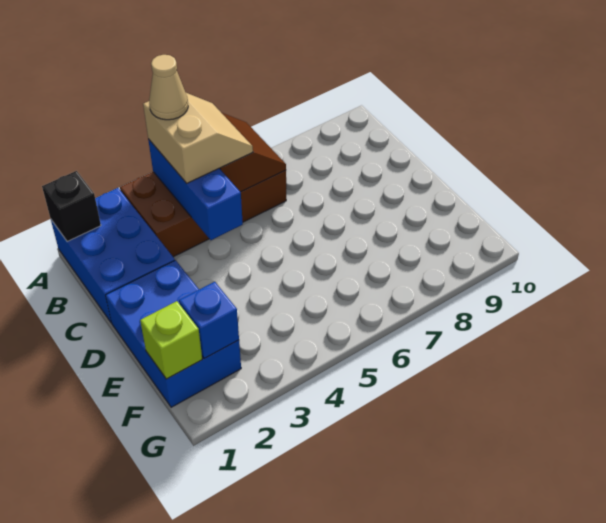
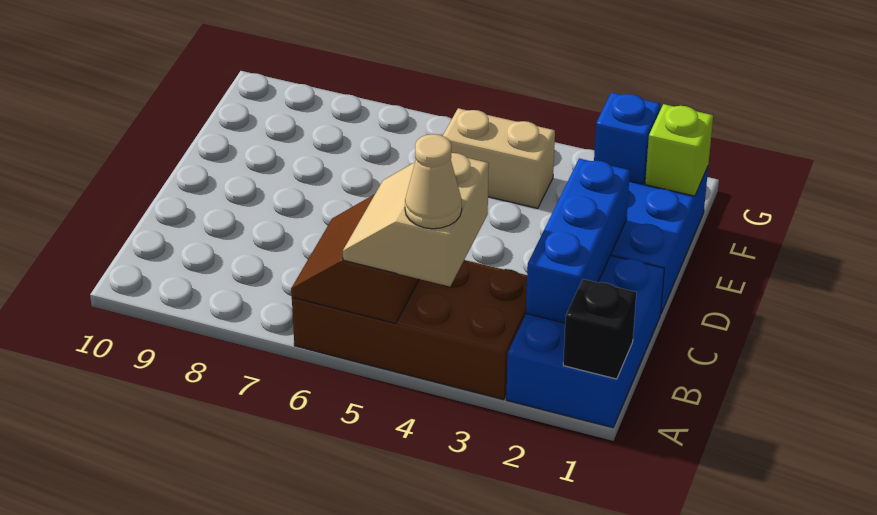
blue 1x3 brick [148,139,243,240] -> blue 1x3 brick moved to [526,159,630,323]
none -> tan 1x2 brick [443,108,555,208]

